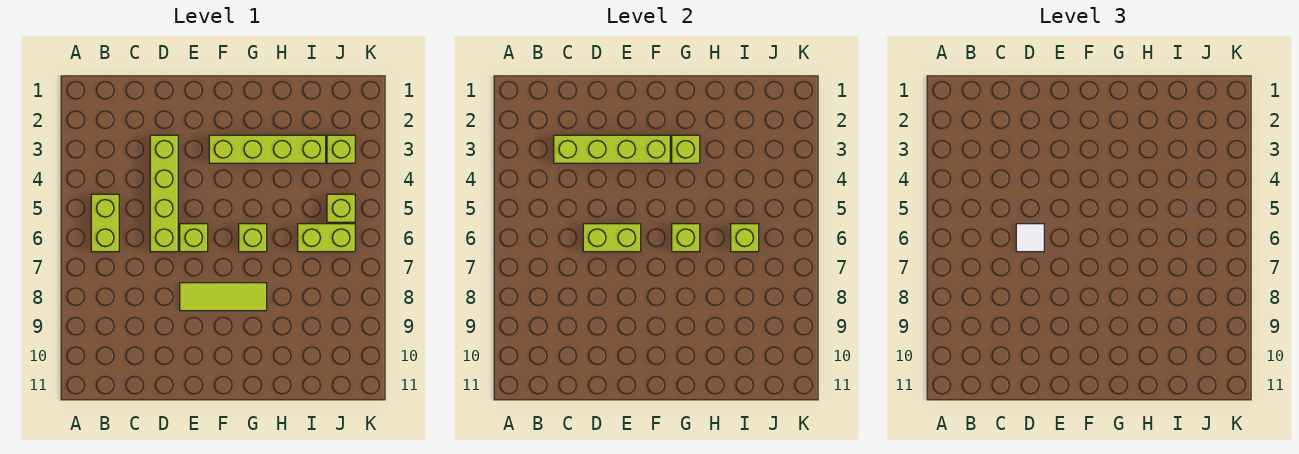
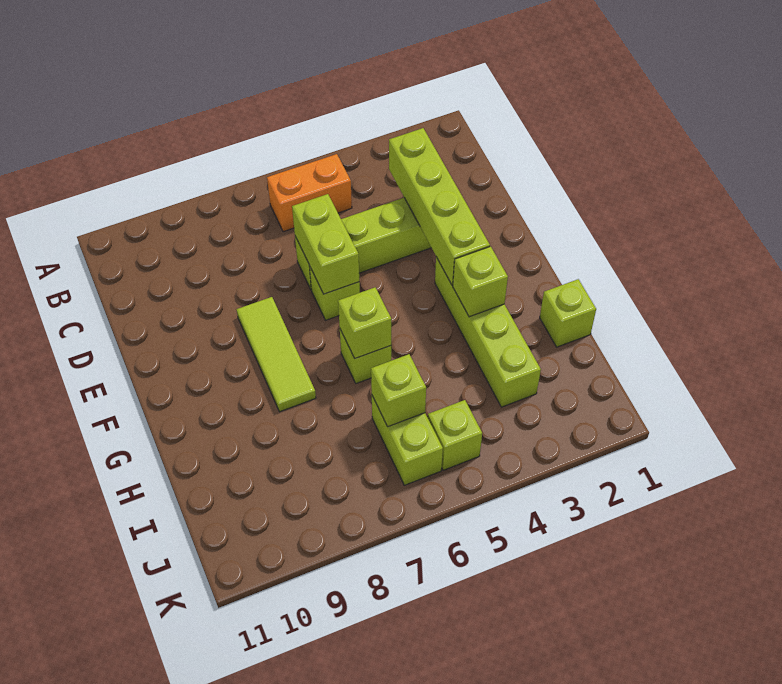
lime 1x2 brick [91,194,119,252] -> orange 1x2 brick [267,154,352,232]
white 1x1 tile [1016,224,1044,252] -> none
lime 1x1 brick [327,135,355,163] -> lime 1x1 brick moved to [540,279,596,347]

